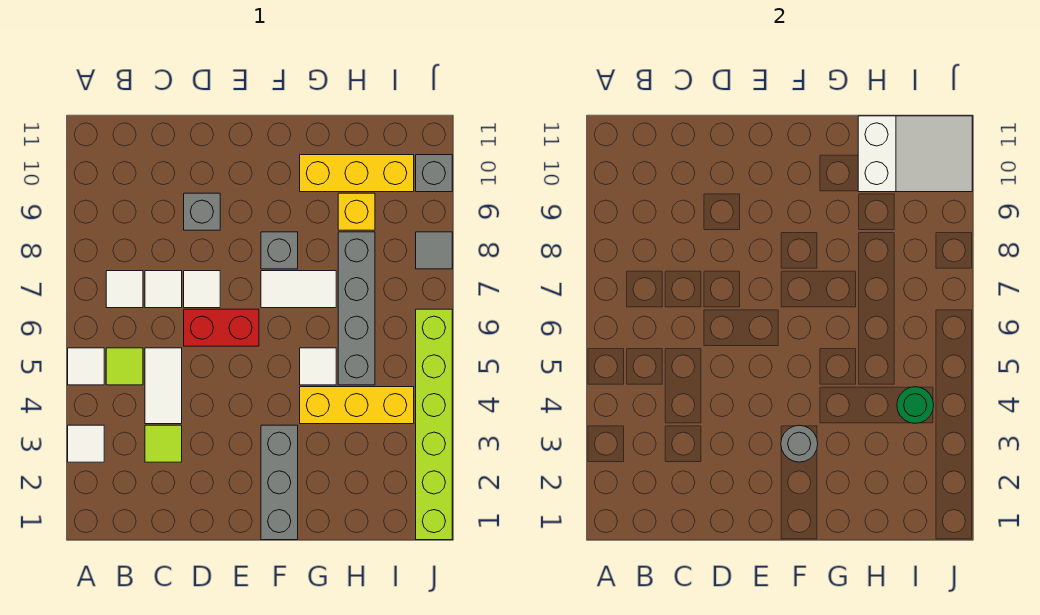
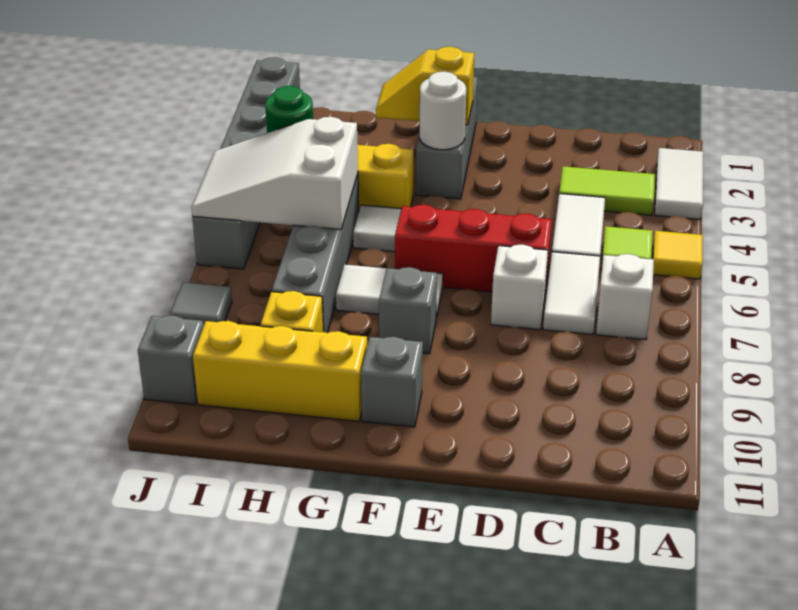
white 1x1 tile [68,425,104,462] -> white 1x2 tile [655,148,703,220]
white 1x1 tile [68,348,104,385] -> yellow 1x1 tile [653,231,703,279]
white 1x1 tile [106,271,143,308] -> white 1x1 brick [596,254,654,340]
lime 1x1 tile [145,425,182,462] -> lime 1x2 tile [559,166,655,215]
white 1x1 tile [145,271,182,308] -> white 1x2 tile [543,252,600,335]
red 1x2 brick [184,309,259,346] -> red 1x3 brick [395,205,552,292]
white 1x1 tile [184,271,220,308] -> white 1x1 brick [491,244,548,330]
grey 1x1 brick [184,193,220,230] -> grey 1x1 brick moved to [361,337,423,427]
none -> yellow 1x2 slope [376,47,474,125]
grey 1x1 round brick [781,425,818,462] -> white 1x1 round brick [420,72,466,150]
white 2x3 slope [858,116,972,192] -> white 2x3 slope moved to [191,117,358,230]
lime 1x6 brick [416,309,452,540] -> grey 1x6 brick [192,57,300,269]

